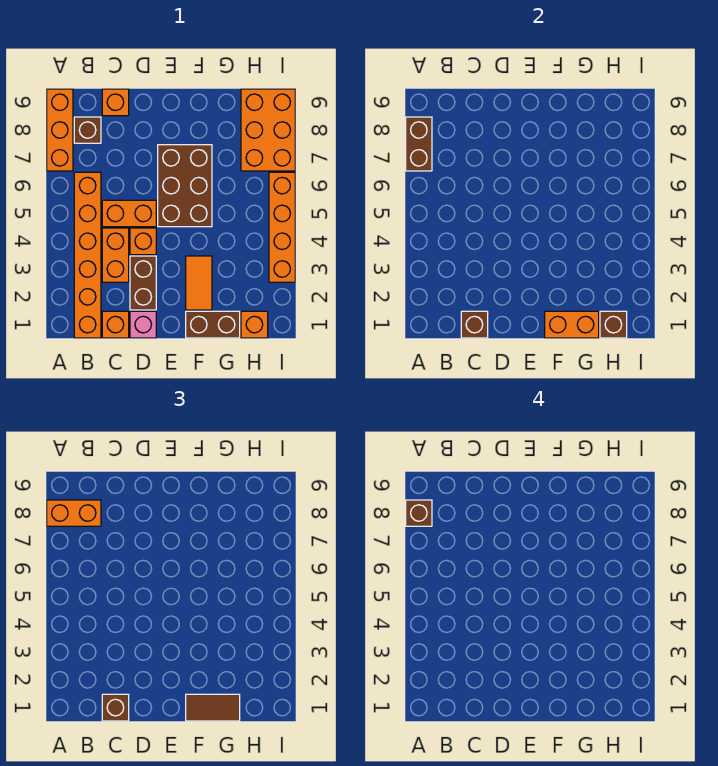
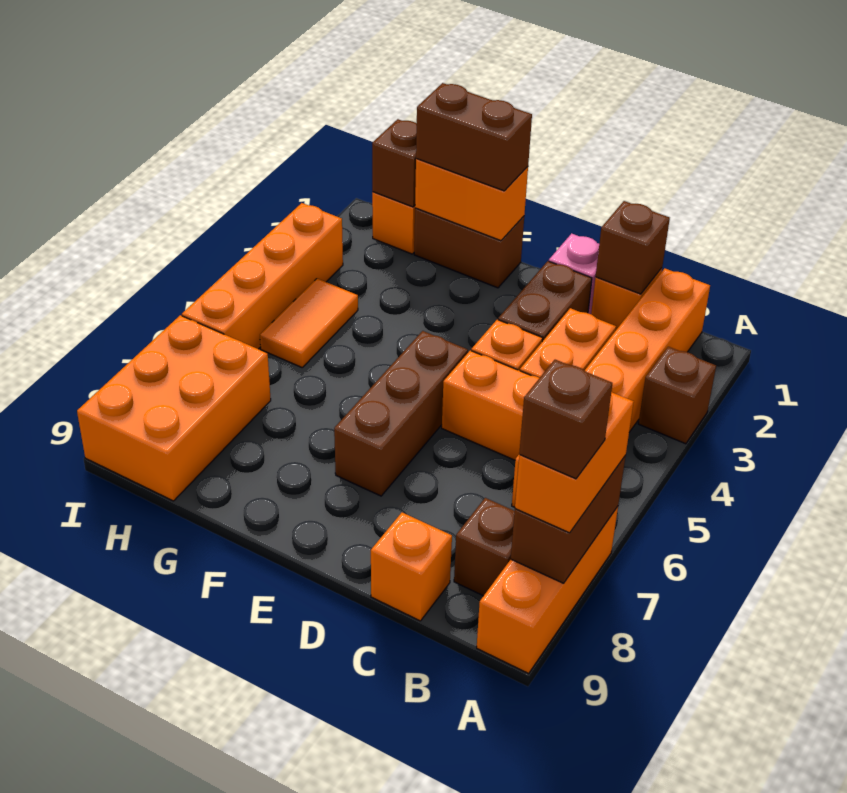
orange 1x2 brick [47,500,101,526] -> orange 1x2 brick turned to [515,392,634,533]
brown 1x1 brick [102,694,129,721] -> brown 1x1 brick moved to [638,347,716,444]
brown 2x3 brick [158,145,212,227] -> brown 1x3 brick [334,331,468,496]
brown 1x2 tile [186,694,240,721] -> brown 1x2 brick [416,83,532,191]
orange 1x2 tile [186,256,212,310] -> orange 1x2 tile moved to [260,279,358,367]

